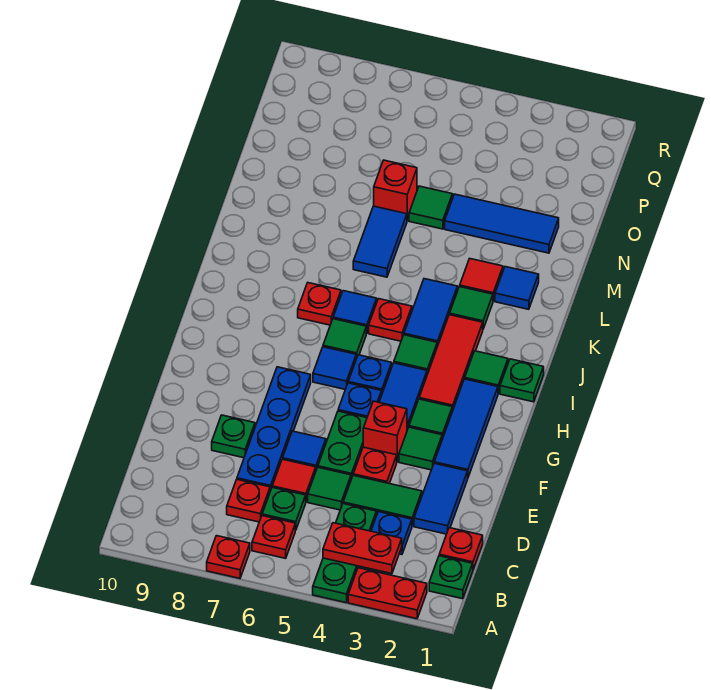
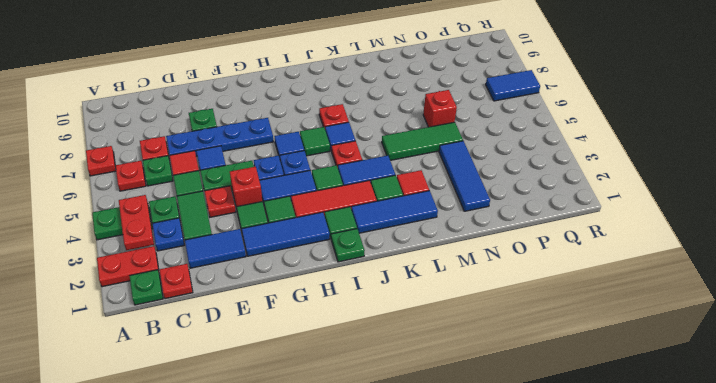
red 1x2 plate [348,568,427,619] -> red 1x2 plate turned to [97,246,159,287]
blue 1x1 tile [495,267,539,309] -> blue 1x3 tile [352,191,438,233]
blue 1x2 tile [353,206,407,277] -> blue 1x2 tile moved to [486,70,540,101]
green 1x1 tile [409,186,453,229] -> green 1x3 tile [382,122,463,160]

